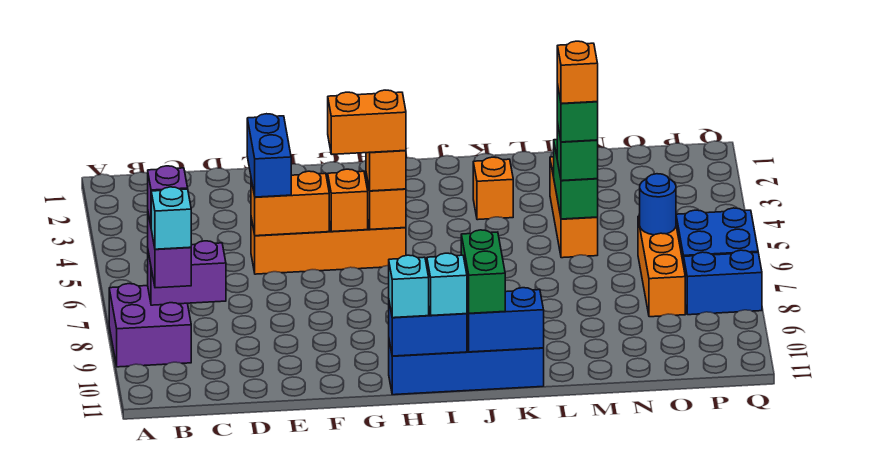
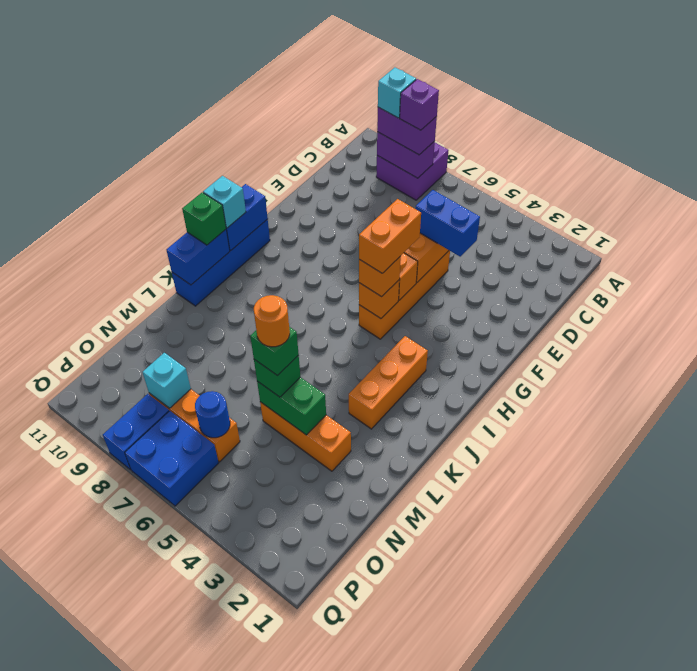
purple 1x2 brick [148,241,226,305] -> purple 1x2 brick turned to [377,132,435,178]
cyan 1x1 brick [389,255,429,318] -> cyan 1x1 brick moved to [143,353,191,408]
green 1x2 brick [461,230,505,313] -> green 1x1 brick [182,192,226,245]
orange 1x1 brick [473,157,513,220] -> orange 1x3 brick [349,336,428,429]
orange 1x1 brick [557,41,598,104] -> orange 1x1 round brick [254,295,290,347]

